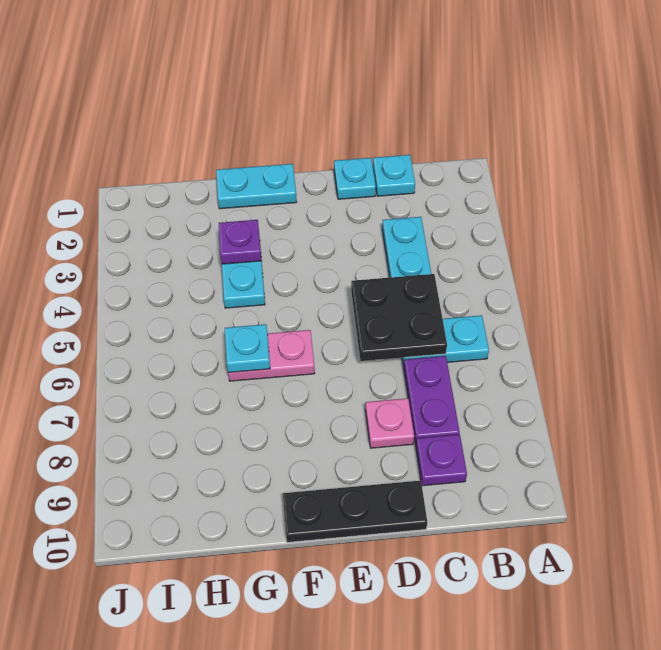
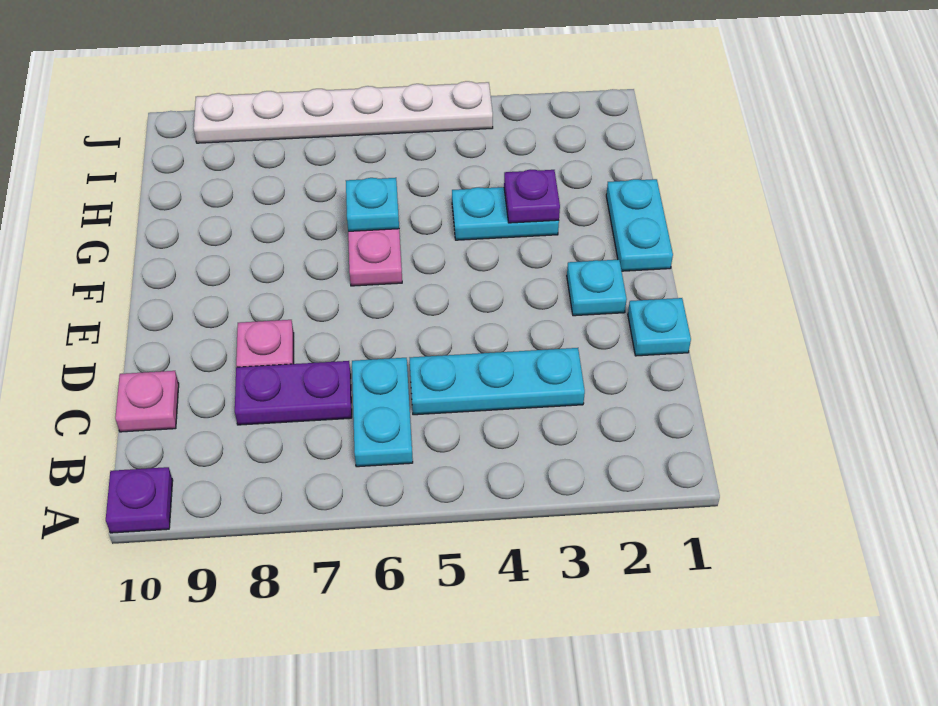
cyan 1x1 plate [373,155,415,196] -> cyan 1x1 plate moved to [567,260,627,316]
black 2x2 plate [351,274,447,361] -> none
purple 1x1 plate [416,434,467,486] -> purple 1x1 plate moved to [106,467,173,533]
none -> pink 1x1 plate [115,371,179,432]
black 1x3 plate [283,481,427,542] -> none
none -> white 1x6 plate [194,81,493,143]

